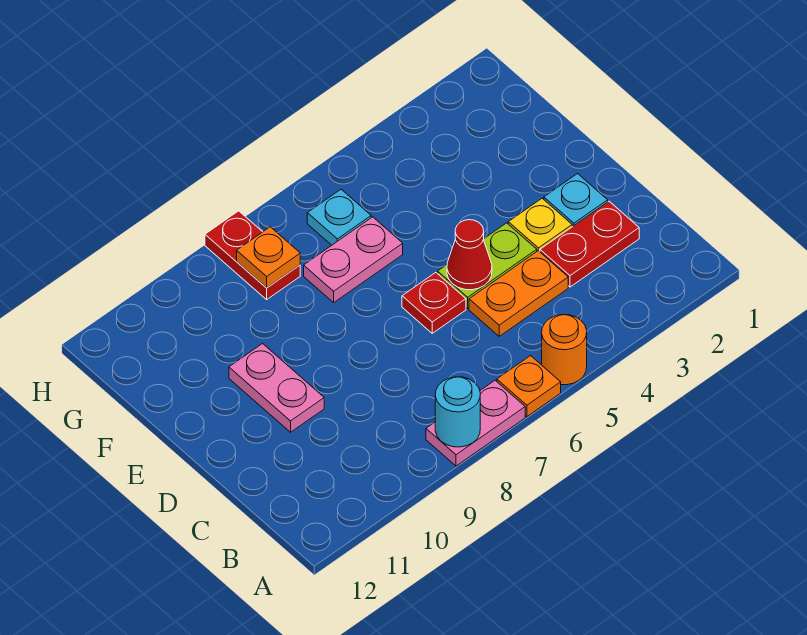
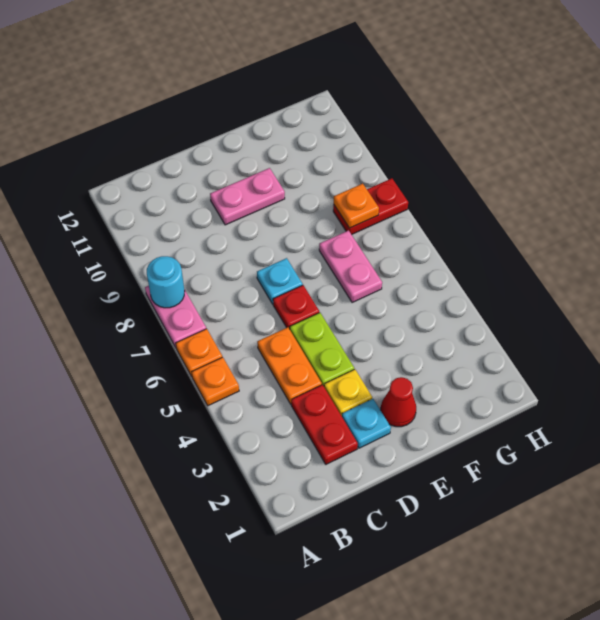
orange 1x1 round brick [542,315,587,385] -> orange 1x1 plate [192,357,239,406]
red 1x1 cone [447,220,492,290] -> red 1x1 cone moved to [381,377,416,427]
cyan 1x1 plate [307,189,371,245] -> cyan 1x1 plate moved to [257,258,303,304]

